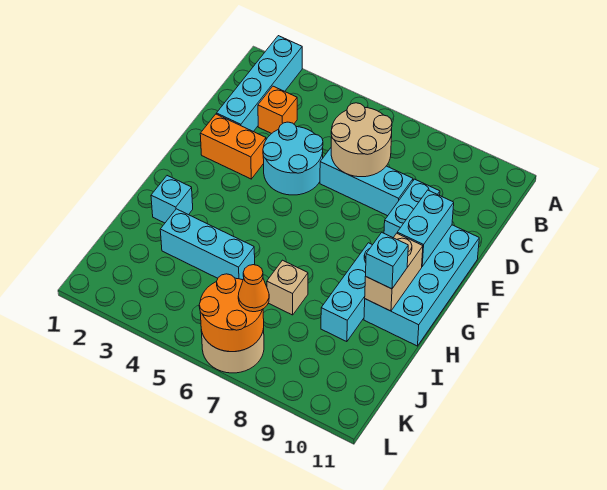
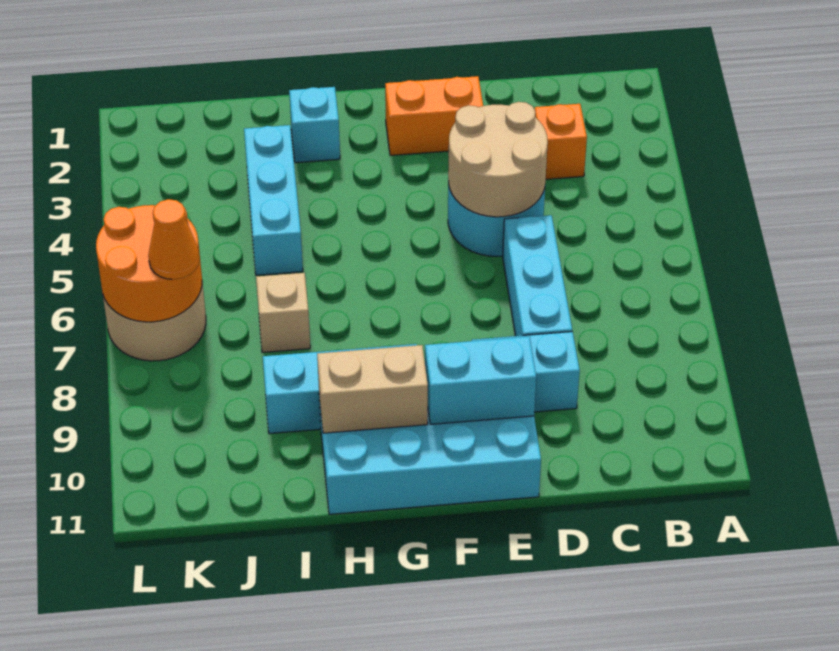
cyan 1x4 brick [216,36,302,132] -> none
tan 2x2 round brick [331,103,392,177] -> tan 2x2 round brick moved to [448,102,548,217]
orange 1x2 brick [200,114,266,179] -> orange 1x2 brick turned to [385,76,483,155]
cyan 1x1 brick [366,233,408,289] -> none

